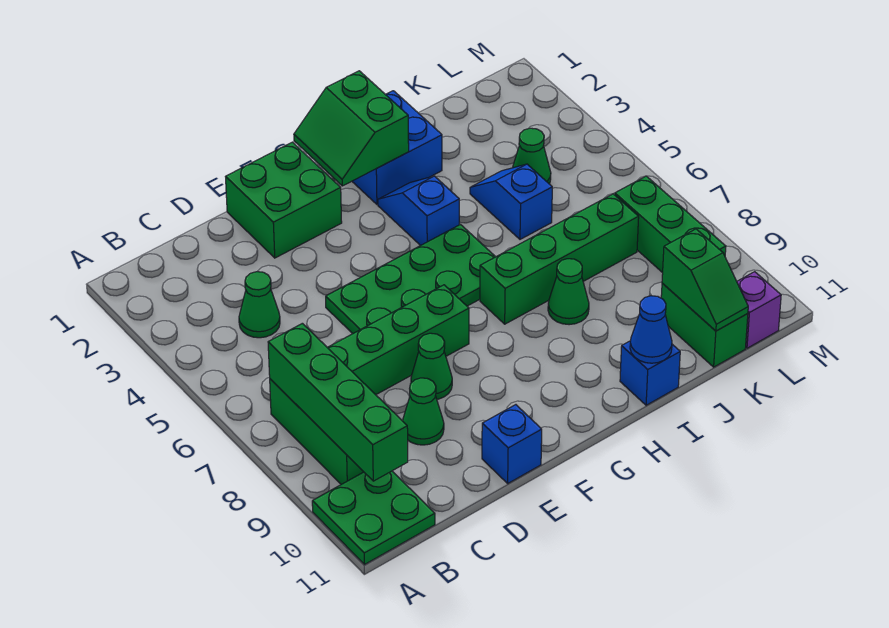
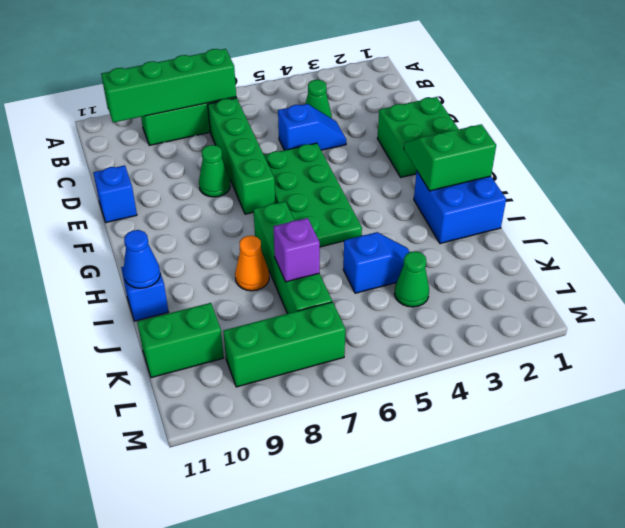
green 2x2 plate [312,471,435,565] -> none
green 1x1 cone [403,378,444,445] -> none
blue 1x2 slope [378,176,459,246] -> blue 1x2 slope moved to [278,104,346,150]
green 1x1 cone [548,259,589,325] -> orange 1x1 cone [235,236,269,291]
green 1x2 slope [662,229,748,331] -> none
purple 1x1 brick [737,272,781,348] -> purple 1x1 brick moved to [273,218,320,282]

